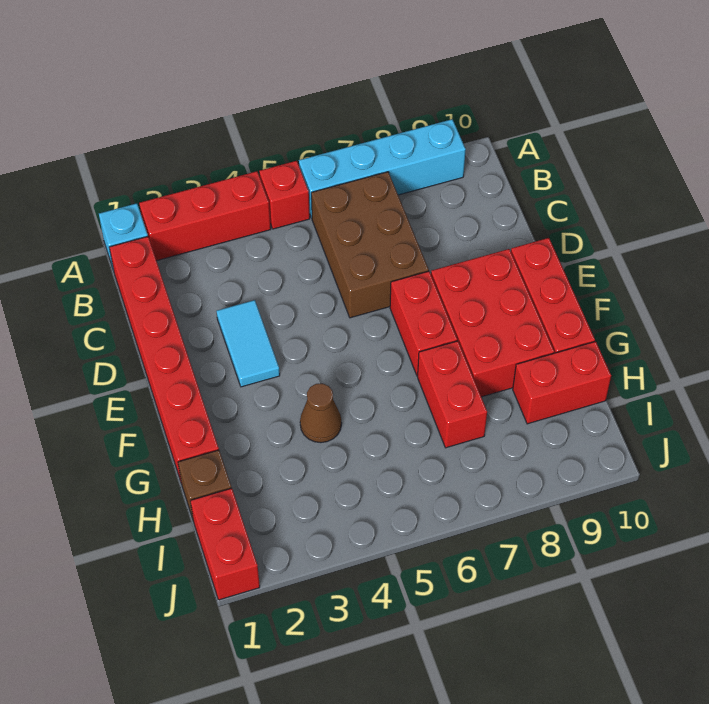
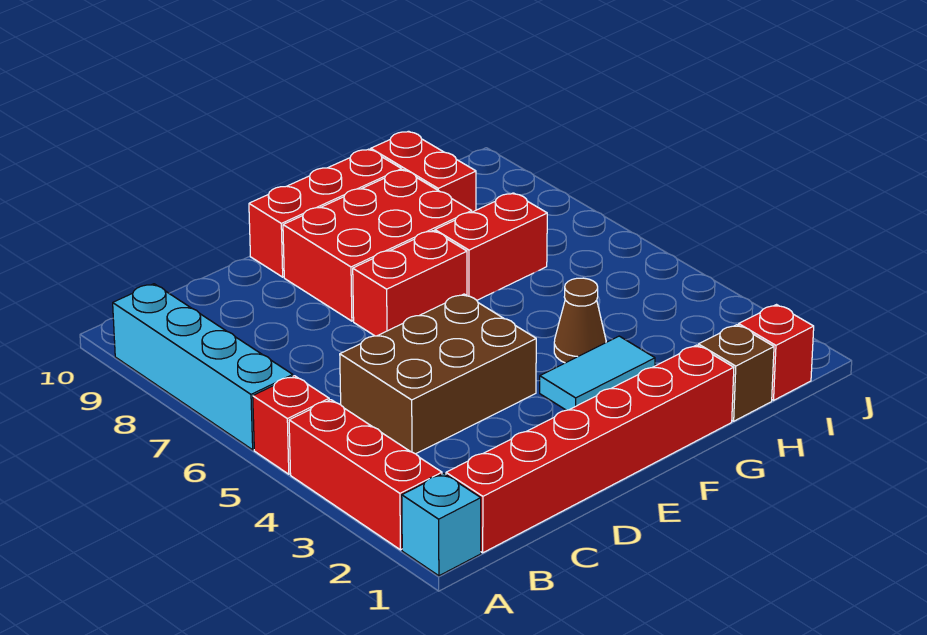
brown 2x3 brick [311,172,429,318] -> brown 2x3 brick moved to [340,294,536,454]
cyan 1x2 tile [217,300,280,387] -> cyan 1x2 tile moved to [540,336,655,410]
red 1x2 brick [190,488,260,600] -> red 1x1 brick [739,305,814,400]

